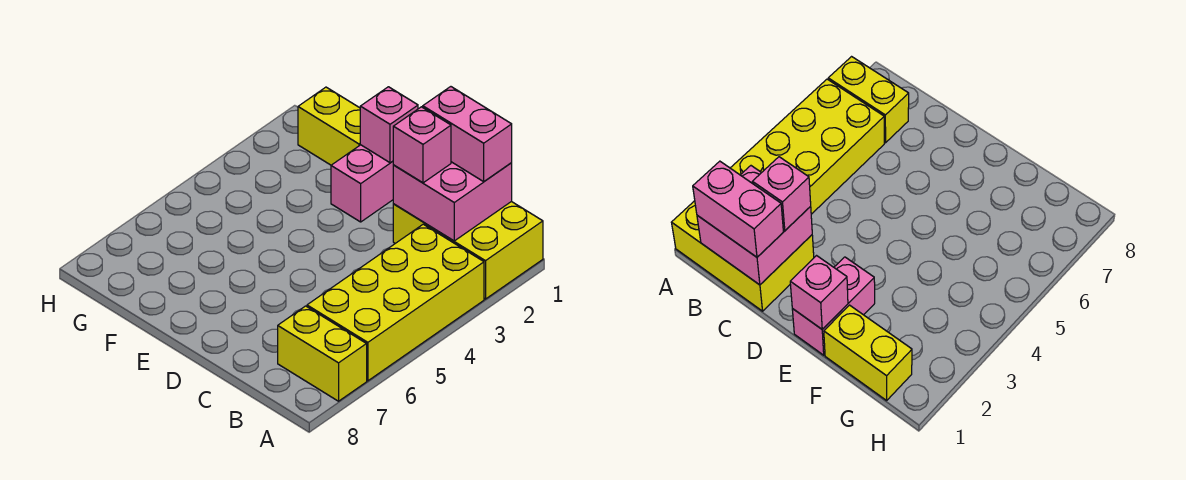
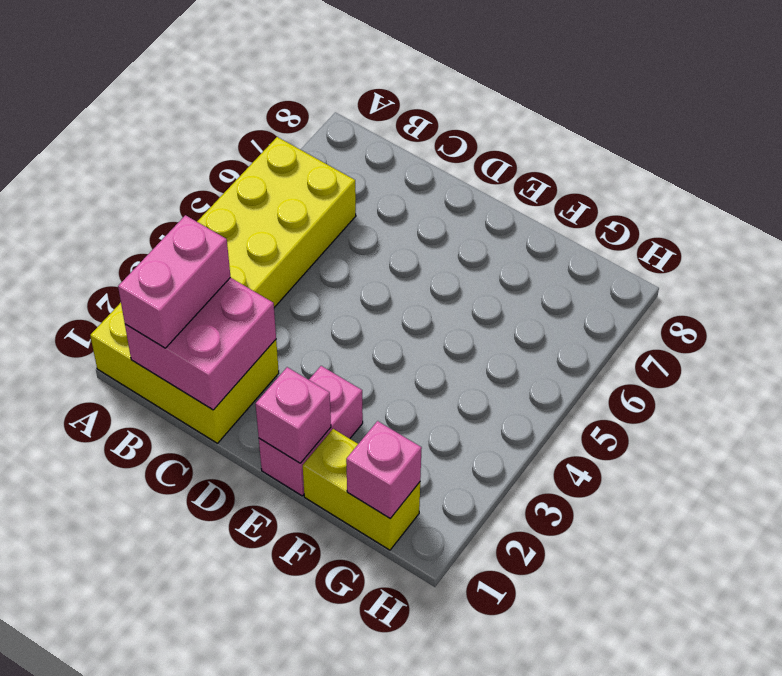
yellow 1x2 brick [278,306,367,401] -> none
pink 1x2 brick [423,87,512,181] -> pink 1x2 brick turned to [118,215,230,348]
pink 1x1 brick [393,107,451,183] -> pink 1x1 brick moved to [346,421,422,518]

